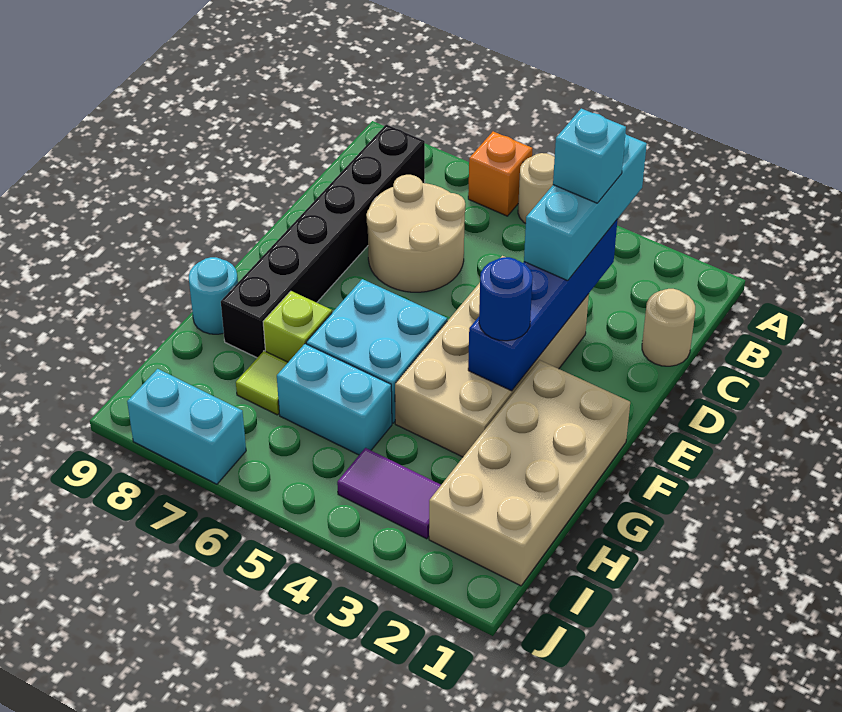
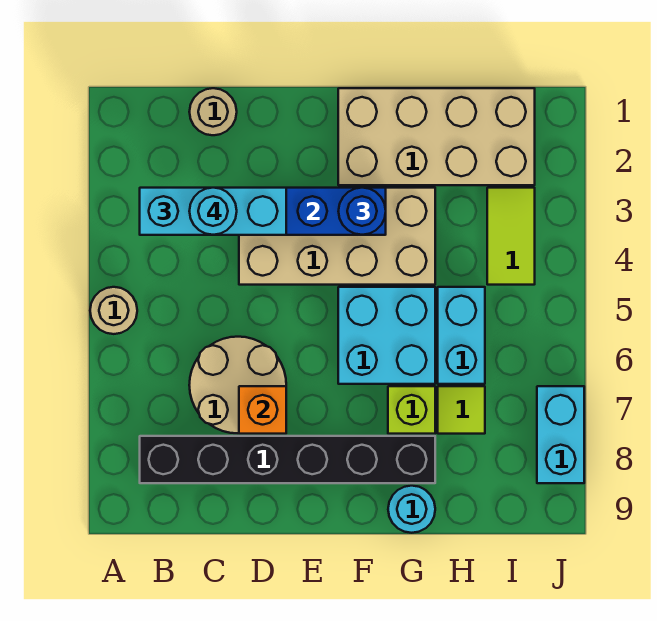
orange 1x1 brick [468,131,533,216] -> orange 1x1 brick moved to [239,386,286,434]
cyan 1x1 brick [553,109,626,203] -> cyan 1x1 round brick [189,188,237,235]
purple 1x2 tile [337,448,441,539] -> lime 1x2 tile [487,188,535,285]

